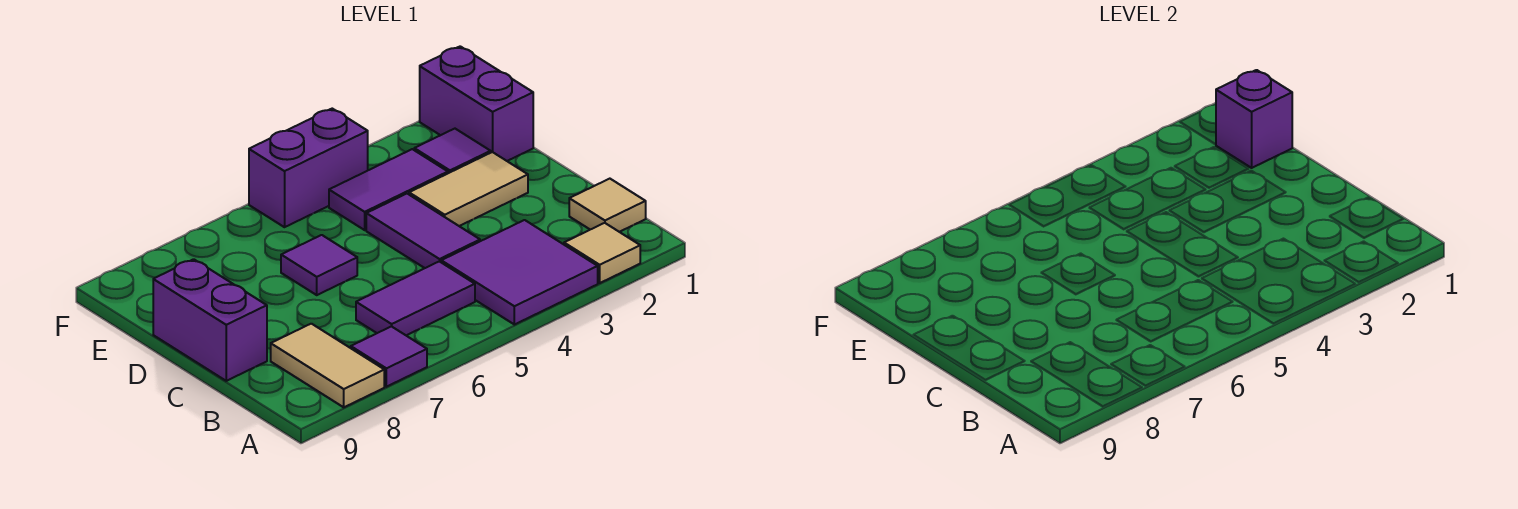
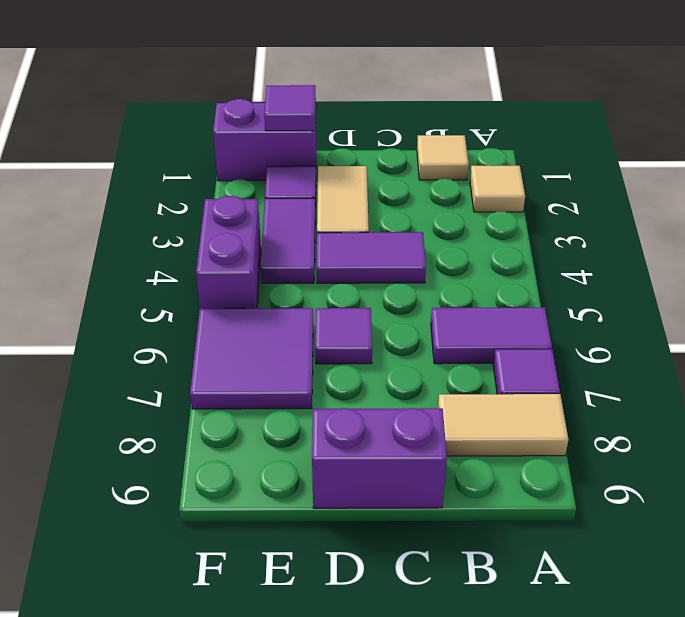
purple 2x2 tile [441,220,598,325] -> purple 2x2 tile moved to [190,308,313,409]
purple 1x2 tile [356,261,475,336] -> purple 1x2 tile turned to [431,307,552,364]
purple 1x1 brick [1216,70,1292,168] -> purple 1x1 tile [264,85,316,131]

